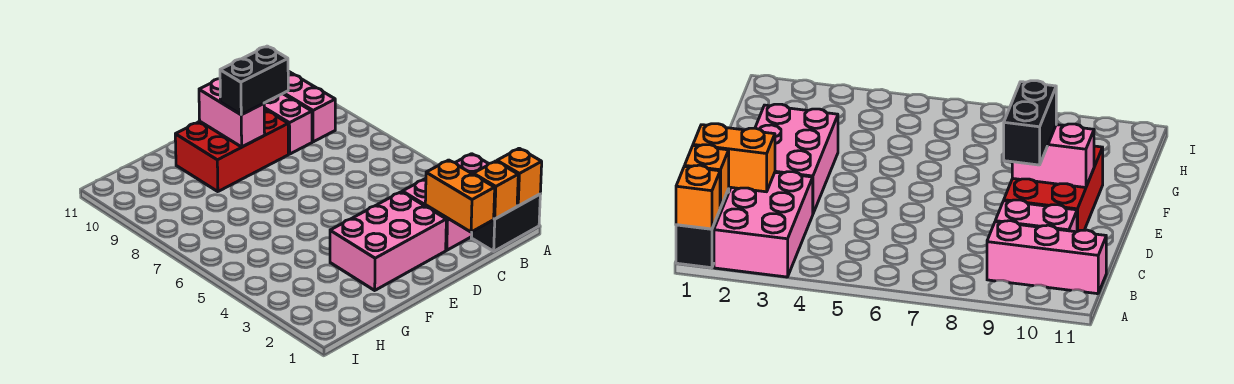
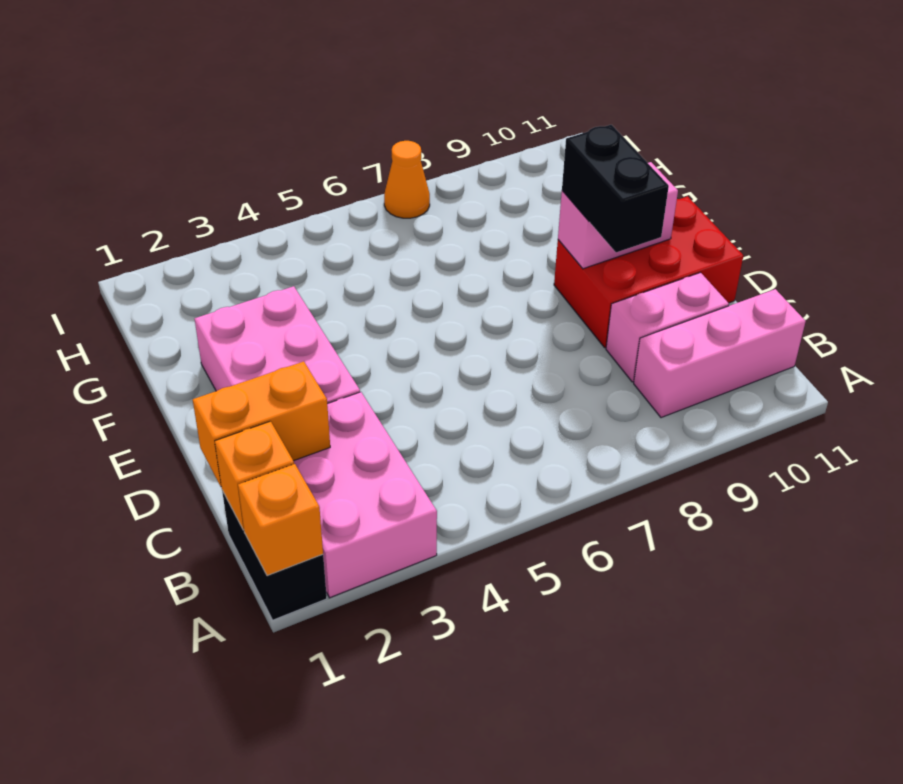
red 2x3 brick [175,109,288,192] -> red 2x3 brick turned to [554,196,743,348]
none -> orange 1x1 cone [384,141,430,218]

